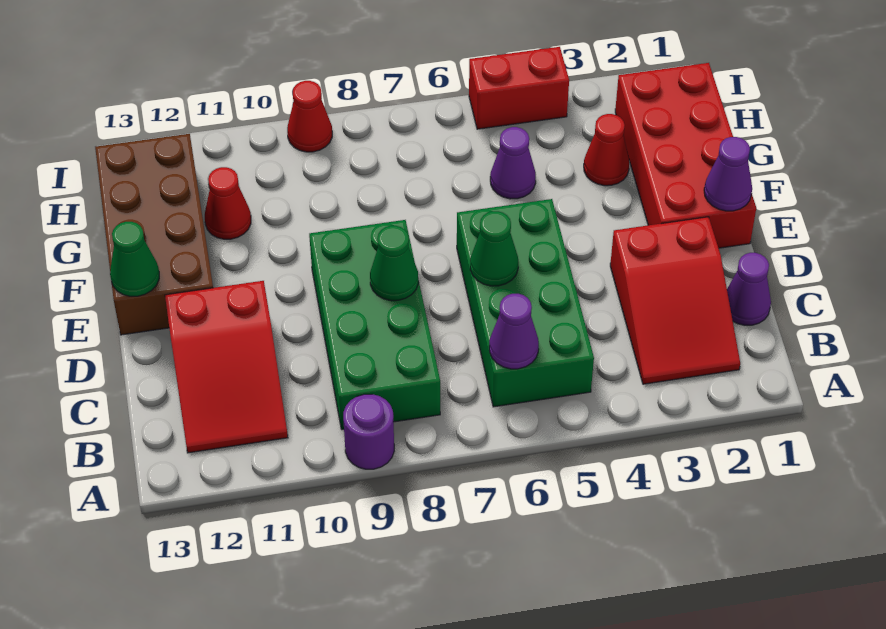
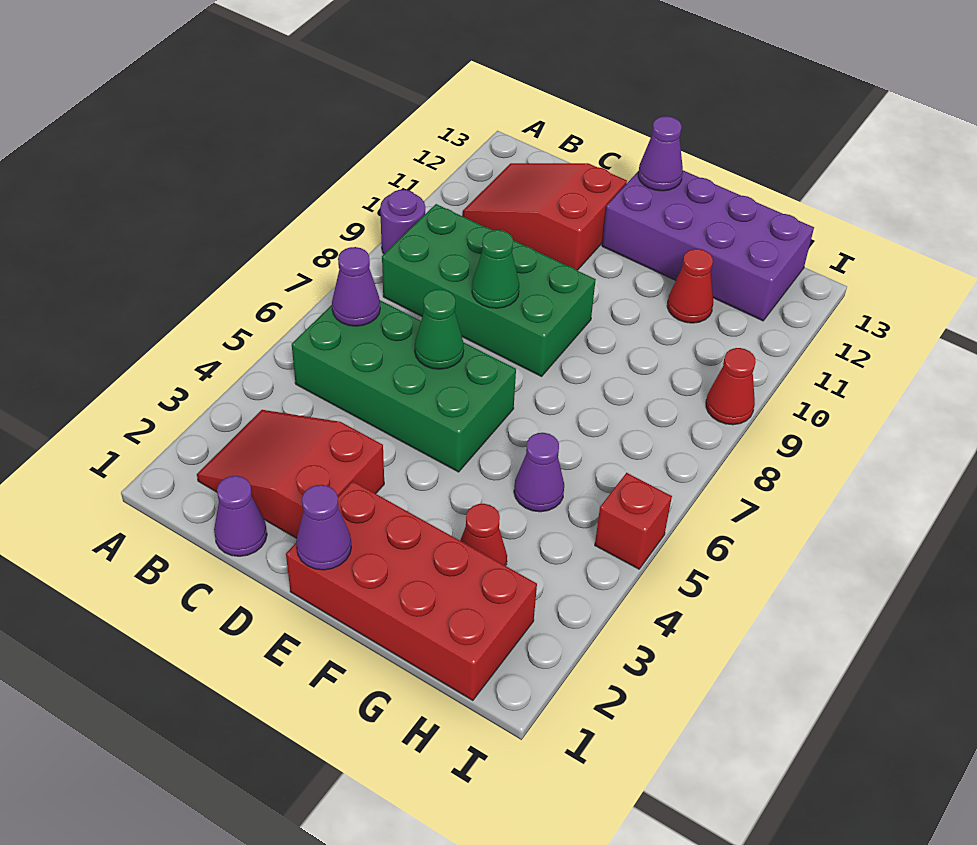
brown 2x4 brick [95,134,213,335] -> purple 2x4 brick [602,171,814,321]
green 1x1 cone [110,222,159,296] -> purple 1x1 cone [638,116,683,191]
red 1x2 brick [469,47,569,129] -> red 1x1 brick [595,473,672,569]

